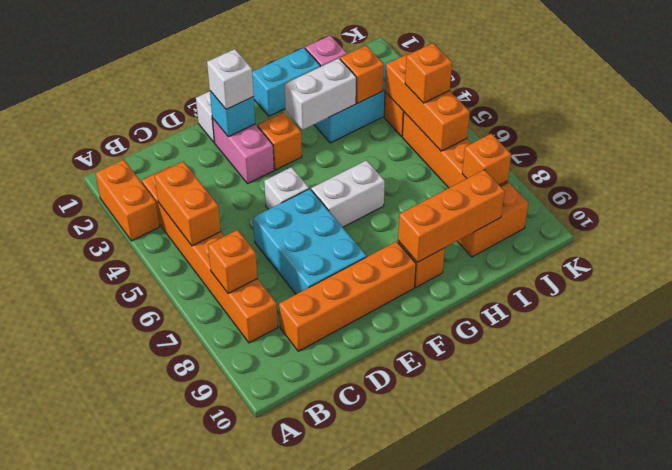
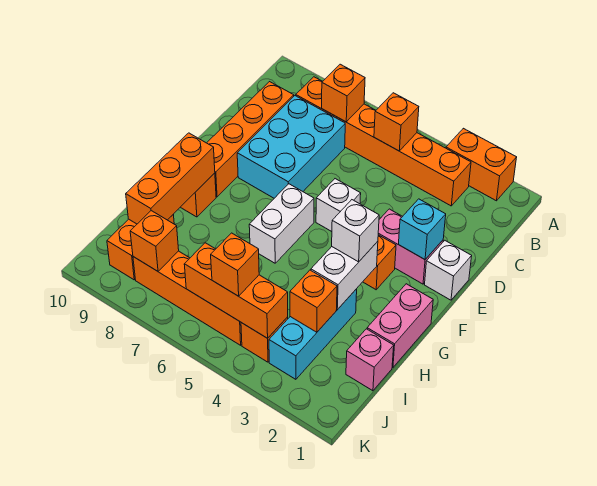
orange 1x2 brick [154,161,221,246] -> orange 1x1 brick [374,93,419,151]
cyan 2x3 brick [253,189,367,294] -> cyan 2x3 brick turned to [237,96,345,198]
white 1x1 brick [207,49,254,109] -> white 1x1 brick moved to [332,200,379,262]
cyan 1x2 brick [252,48,320,116] -> pink 1x2 brick [367,284,433,367]

